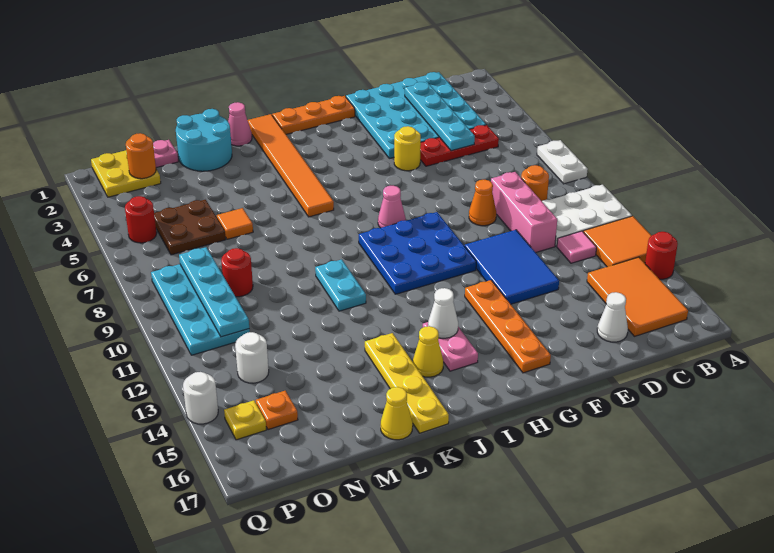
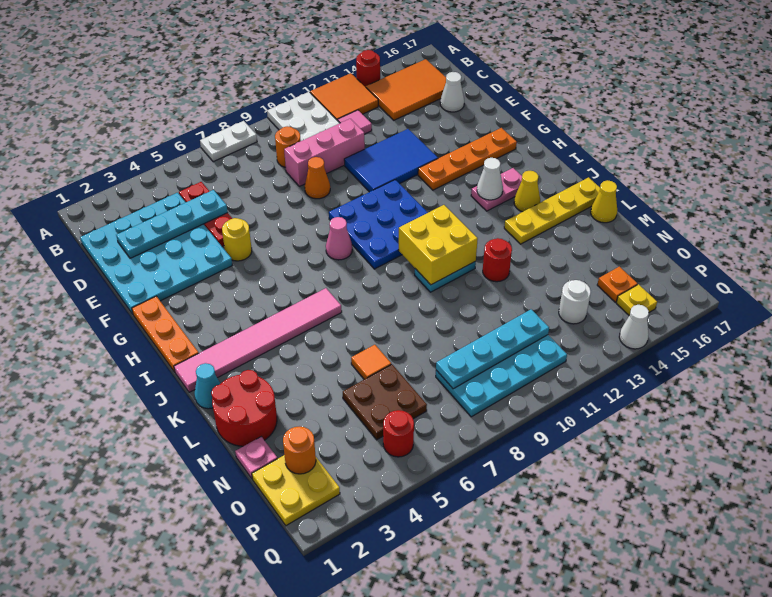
orange 1x6 tile [248,114,334,217] -> pink 1x6 tile [174,288,342,392]
none -> yellow 2x2 brick [399,205,478,285]
pink 1x1 cone [228,102,252,146] -> cyan 1x1 cone [195,363,220,409]
cyan 2x2 round brick [176,109,232,171] -> red 2x2 round brick [211,370,277,446]
red 1x1 round brick [221,248,253,297] -> red 1x1 round brick moved to [483,238,512,282]
white 1x1 round brick [183,372,218,424] -> white 1x1 cone [619,305,649,349]

